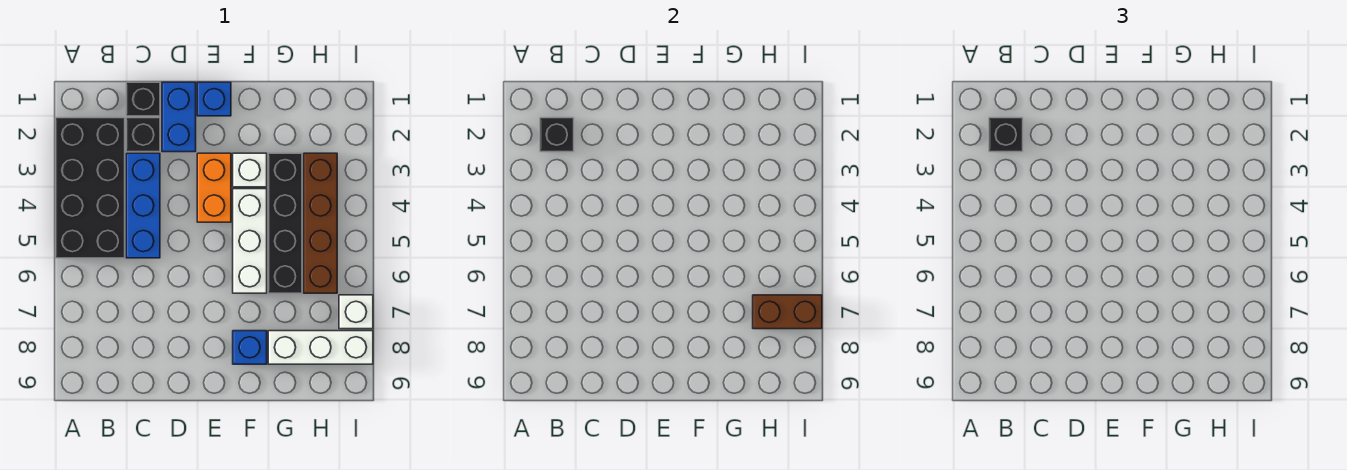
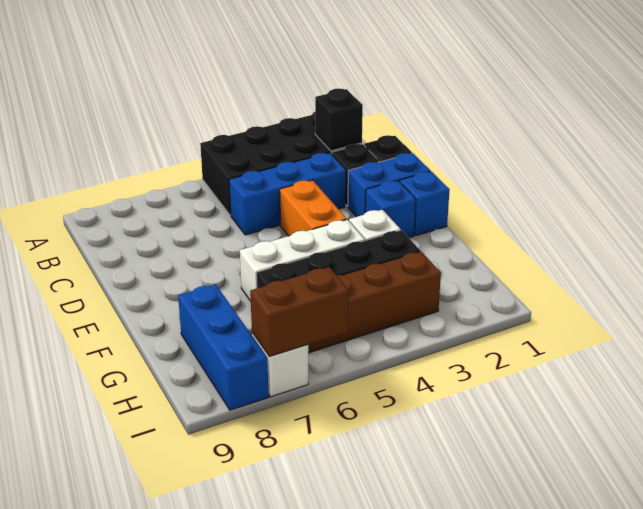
black 1x1 brick [989,118,1023,152] -> none
orange 1x2 brick [197,153,231,222] -> orange 1x2 brick turned to [280,180,347,236]
blue 1x1 brick [233,331,267,364] -> blue 1x1 brick moved to [365,181,416,238]
white 1x3 brick [268,331,373,364] -> blue 1x3 brick [178,284,269,410]
brown 1x2 brick [753,295,822,329] -> brown 1x2 brick turned to [250,267,349,356]

